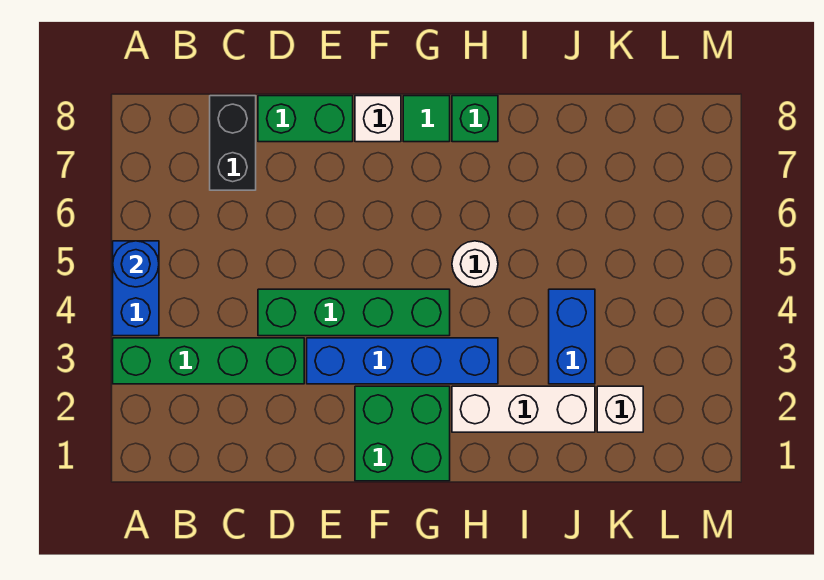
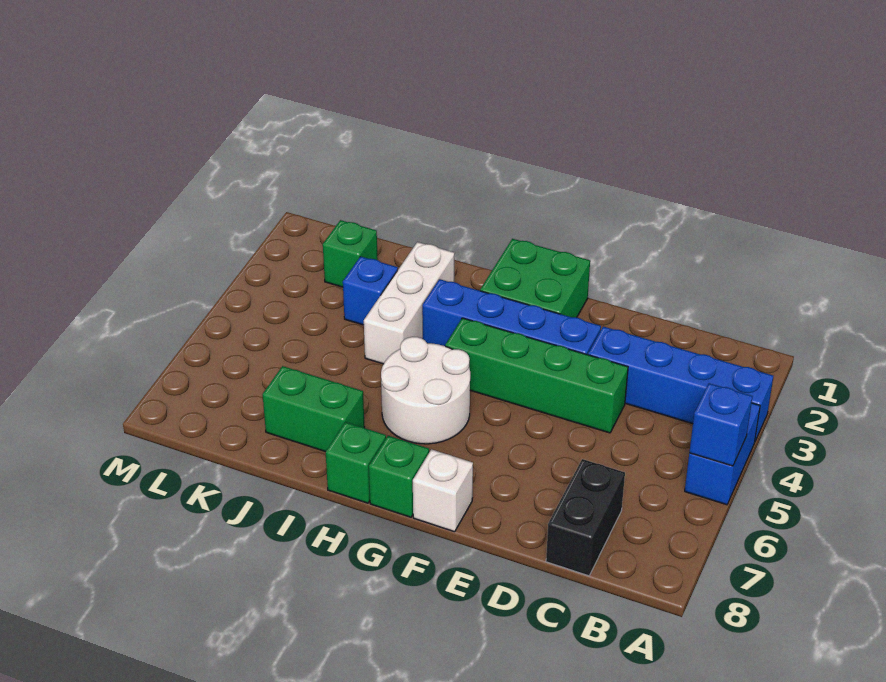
green 1x4 brick [113,338,304,384] -> blue 1x4 brick [588,326,773,441]
blue 1x1 round brick [113,241,159,287] -> blue 1x1 brick [689,383,753,466]
green 1x2 brick [258,96,353,142] -> green 1x2 brick moved to [262,366,365,452]
green 1x1 tile [403,96,450,142] -> green 1x1 brick [369,436,429,517]
white 1x3 brick [452,386,595,432] -> white 1x3 brick turned to [364,242,455,364]
white 1x1 round brick [452,241,498,287] -> white 2x2 round brick [381,337,470,444]
blue 1x2 brick [549,289,595,384] -> blue 1x1 brick [343,256,398,325]
white 1x1 brick [597,386,643,432] -> green 1x1 brick [323,220,378,287]

